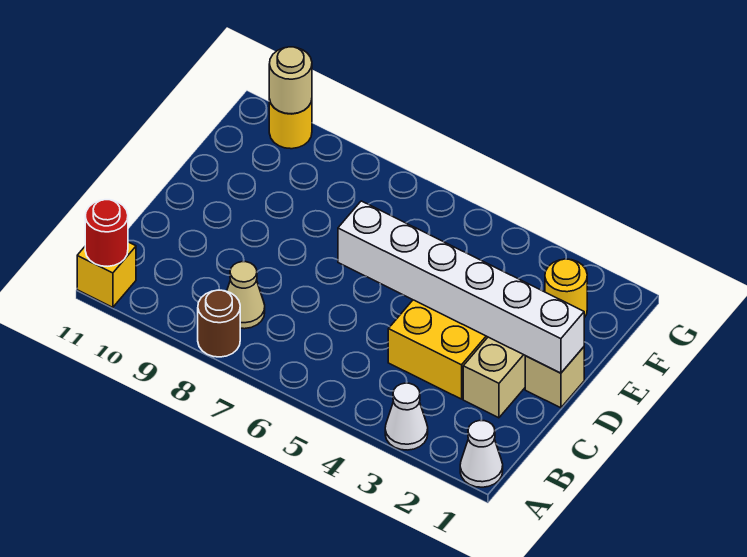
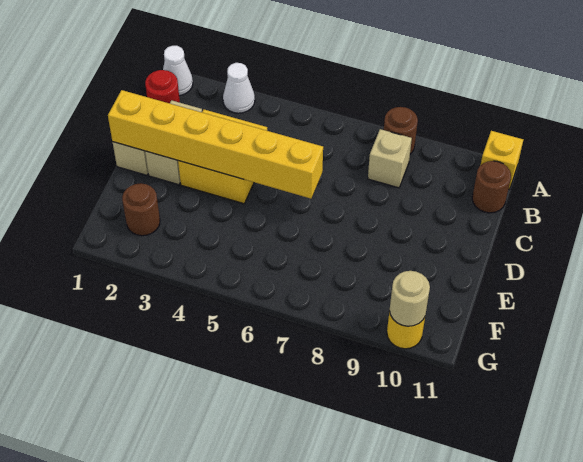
red 1x1 round brick [85,200,128,266] -> red 1x1 round brick moved to [145,70,180,103]
tan 1x1 cone [227,262,265,329] -> tan 1x1 brick [368,129,412,188]
none -> brown 1x1 round brick [472,161,511,213]
white 1x6 brick [338,201,584,373] -> yellow 1x6 brick [108,90,323,199]
yellow 1x1 round brick [545,259,587,318] -> brown 1x1 round brick [122,183,160,236]

